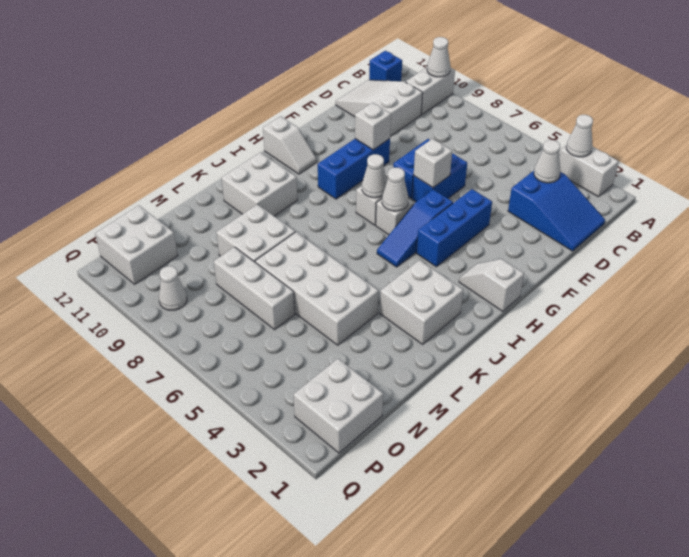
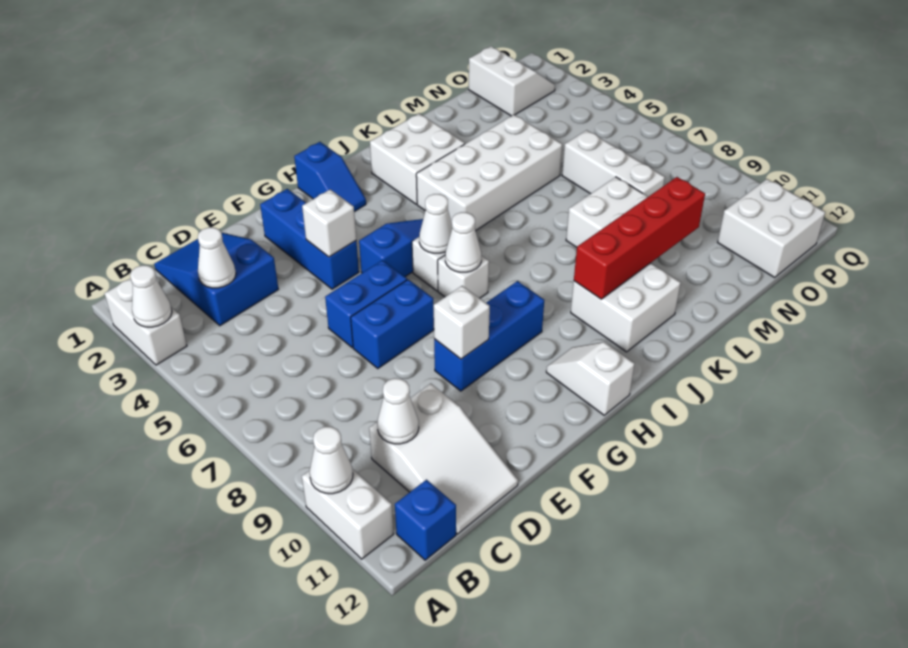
white 1x2 brick [406,68,455,115] -> white 1x2 brick turned to [302,469,394,559]
blue 1x3 brick [416,189,492,267] -> blue 1x3 brick turned to [260,189,359,289]
white 1x1 brick [414,139,452,188] -> white 1x1 brick moved to [302,189,356,257]
white 1x2 slope [459,259,524,311] -> blue 1x2 slope [294,142,366,212]
none -> red 1x4 brick [574,177,705,299]
white 2x4 brick [255,232,379,345] -> white 2x4 brick turned to [416,115,562,231]
white 2x2 brick [293,359,383,453] -> white 2x2 slope [469,47,555,116]
white 1x1 cone [159,266,187,310] -> white 1x1 cone moved to [377,378,419,444]

